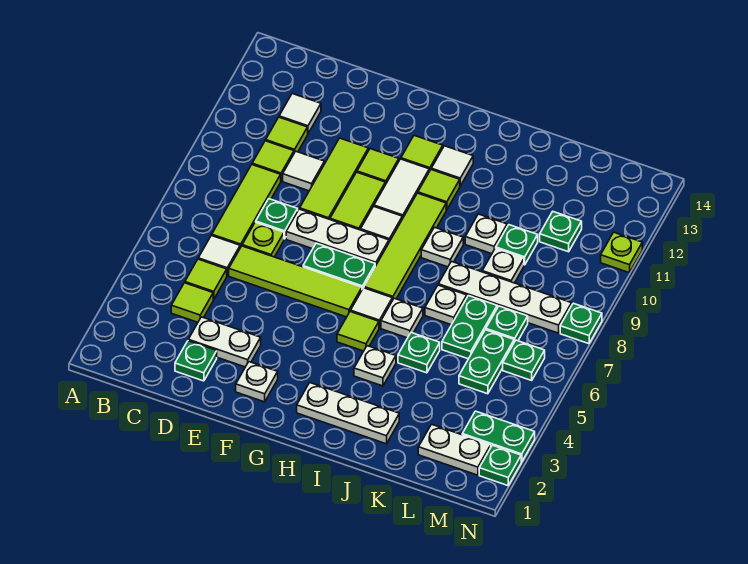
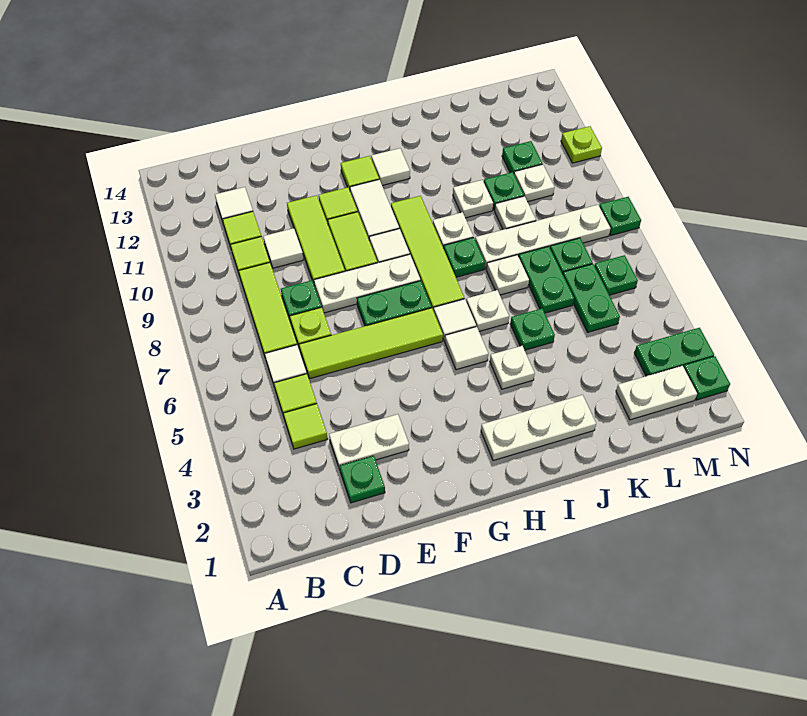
white 1x1 plate [236,362,278,402] -> white 1x1 plate moved to [514,164,554,202]
lime 1x1 tile [337,311,379,351] -> white 1x1 tile [445,327,488,370]
lime 1x1 tile [418,170,460,210] -> none
none -> green 1x1 plate [444,237,485,277]

